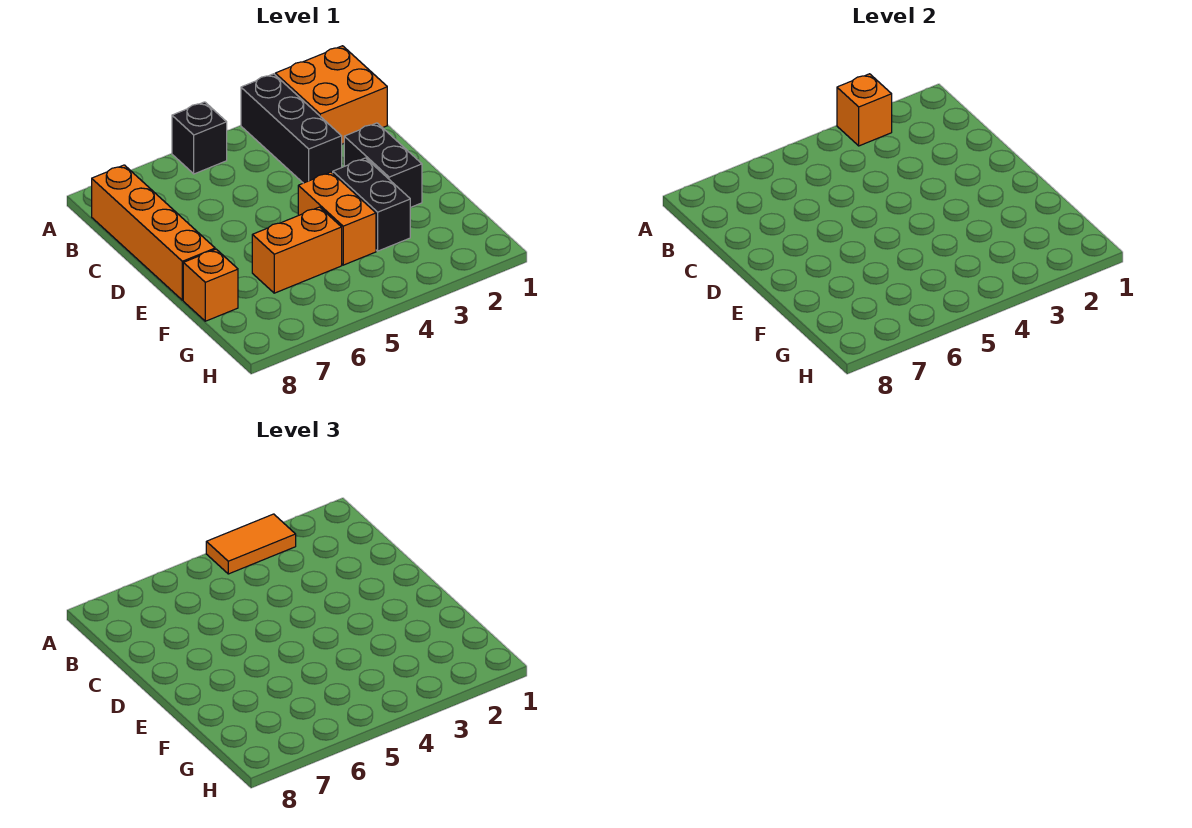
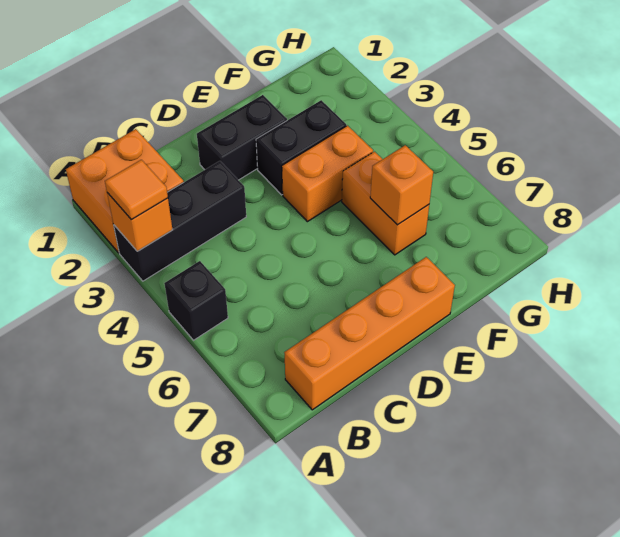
orange 1x2 tile [206,514,296,574] -> orange 1x1 tile [105,160,168,220]
orange 1x1 brick [183,249,238,321] -> orange 1x1 brick moved to [370,145,433,225]

